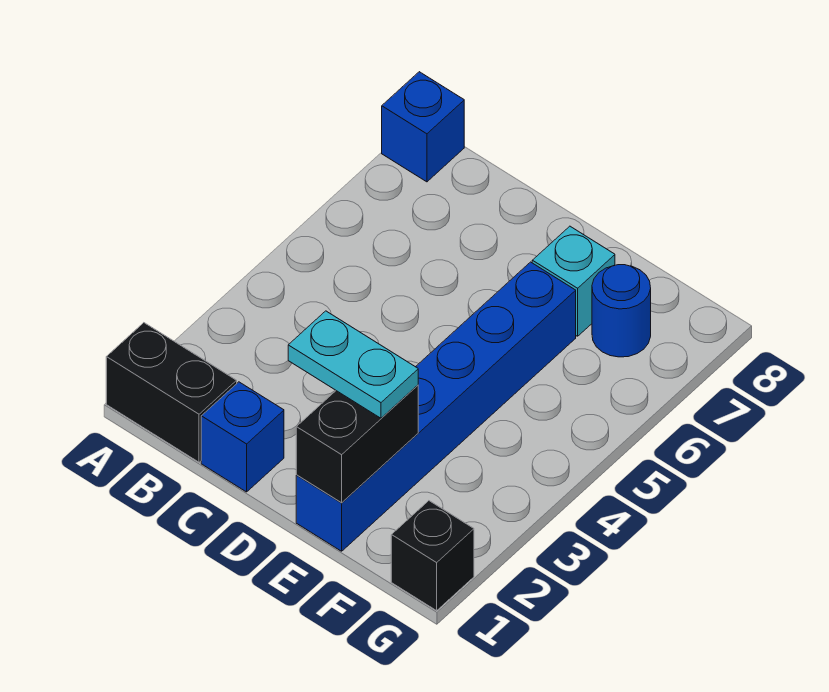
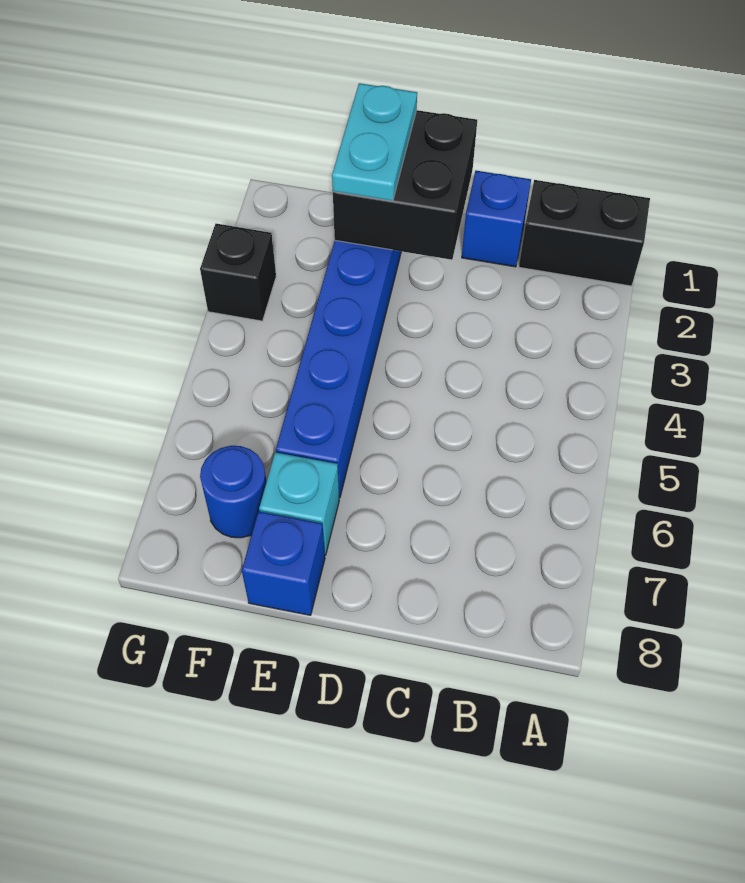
blue 1x1 brick [382,72,464,182] -> blue 1x1 brick moved to [242,512,325,615]
cyan 1x2 plate [288,311,418,418] -> cyan 1x2 plate turned to [332,83,417,201]
black 1x2 brick [296,385,418,503] -> black 2x2 brick [333,110,477,260]
black 1x1 brick [391,501,474,611] -> black 1x1 brick moved to [200,224,276,321]

